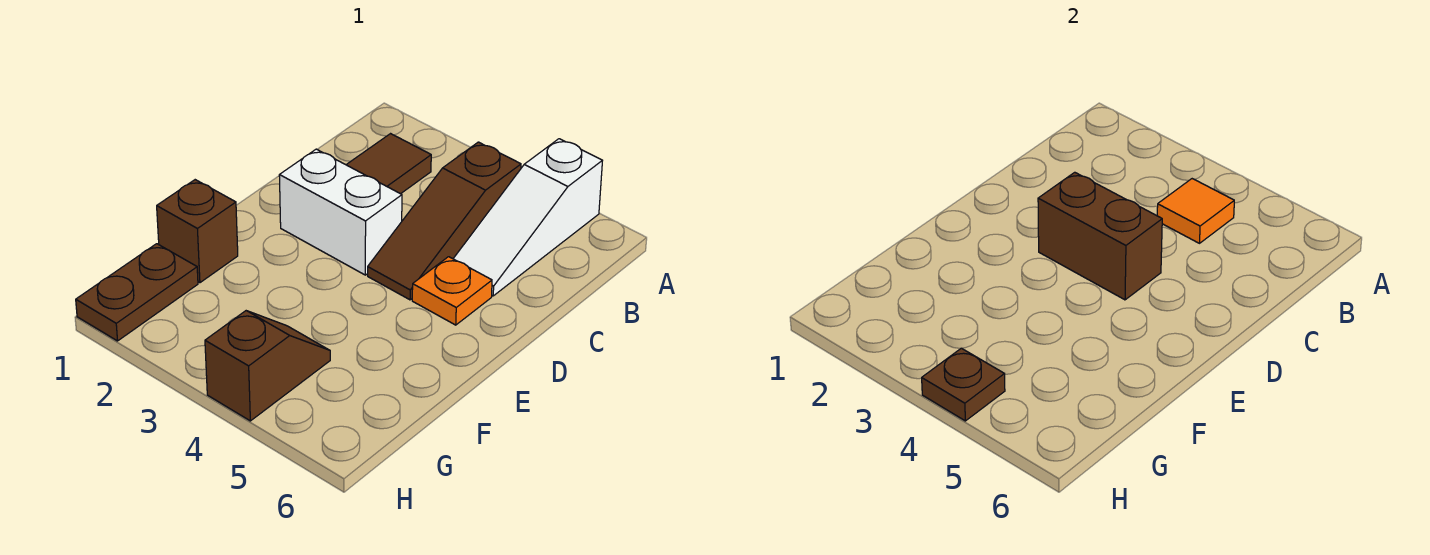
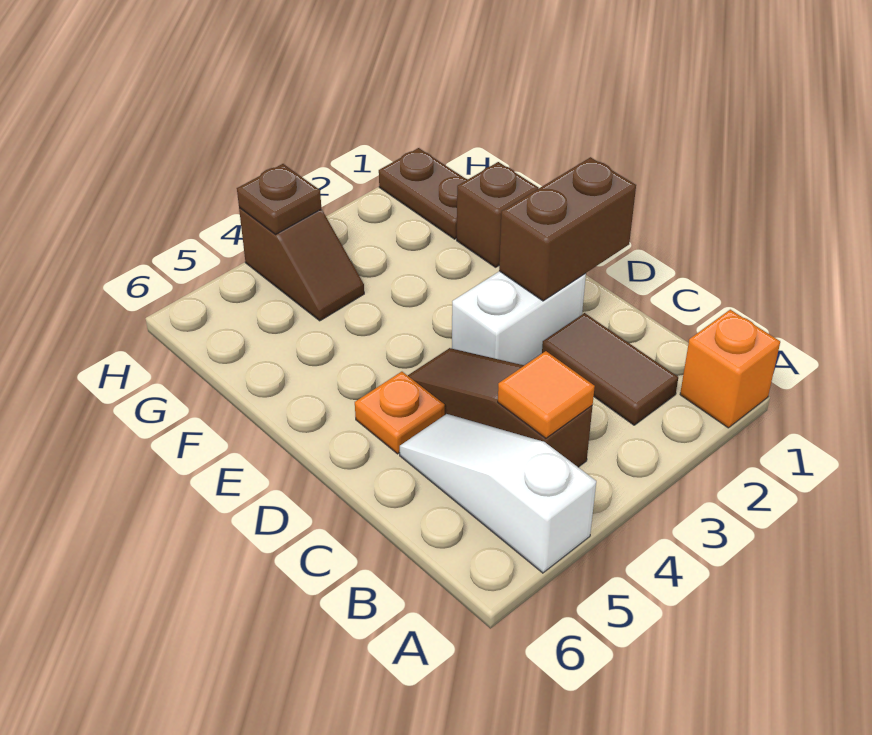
none -> orange 1x1 brick [680,310,780,428]
brown 1x2 brick [1038,172,1162,300] -> brown 1x2 brick moved to [499,157,636,301]

